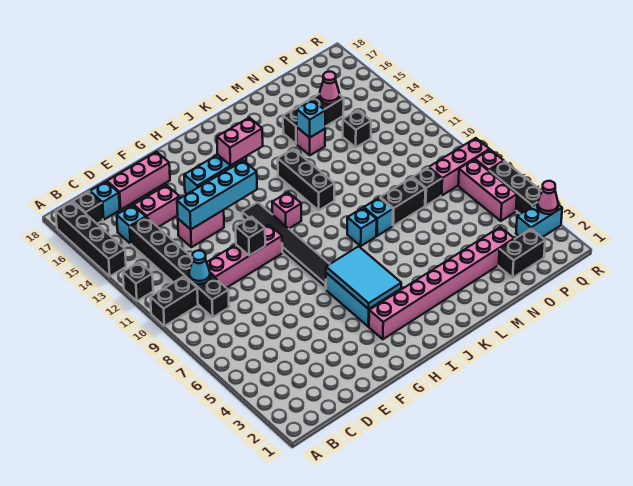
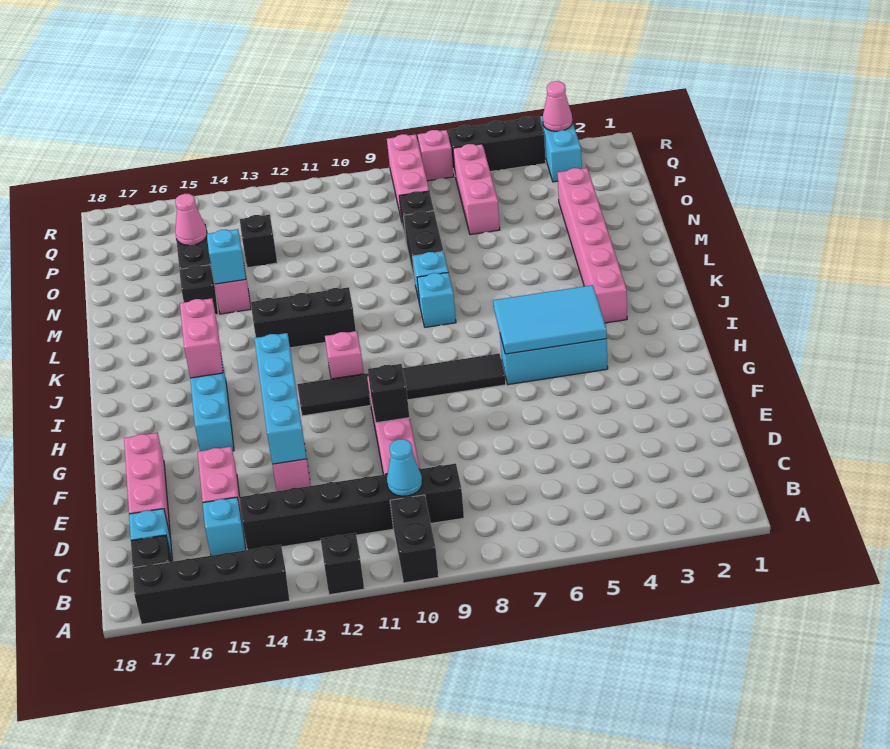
pink 1x8 brick [369,227,514,339] -> pink 1x6 brick [558,168,627,323]
black 1x2 brick [499,229,545,278] -> none
pink 1x3 brick [458,159,517,221] -> pink 1x3 brick turned to [453,144,500,235]

